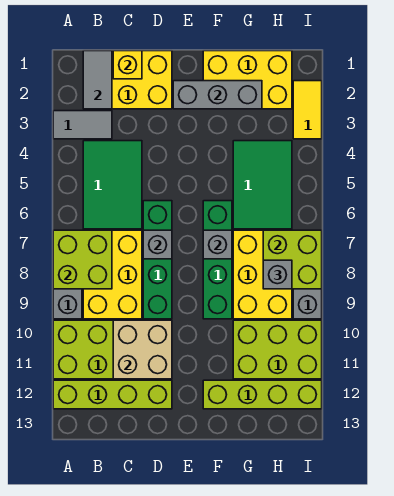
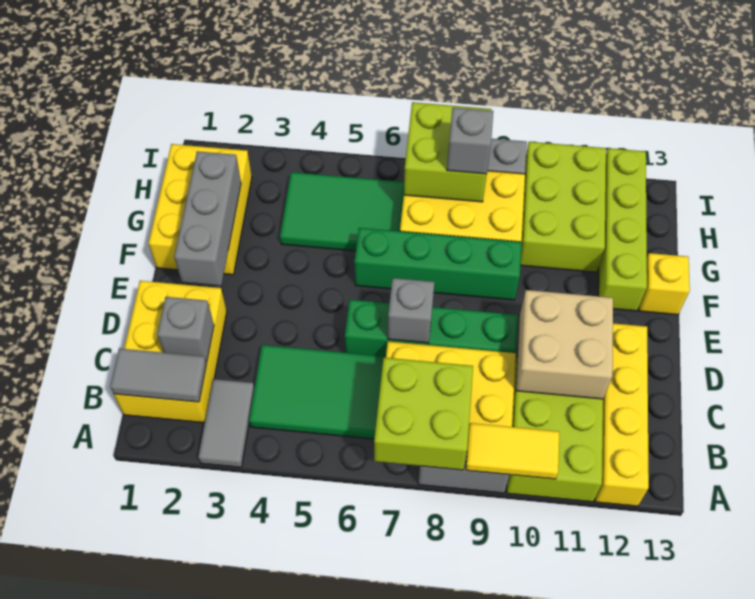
lime 1x4 brick [53,380,172,409] -> yellow 1x4 brick [595,323,649,506]
yellow 1x1 brick [113,51,142,79] -> yellow 1x1 brick moved to [639,253,690,315]
grey 1x1 brick [203,230,232,259] -> grey 1x1 brick moved to [157,297,214,362]
yellow 1x2 tile [293,81,322,139] -> yellow 1x2 tile moved to [466,423,559,479]

